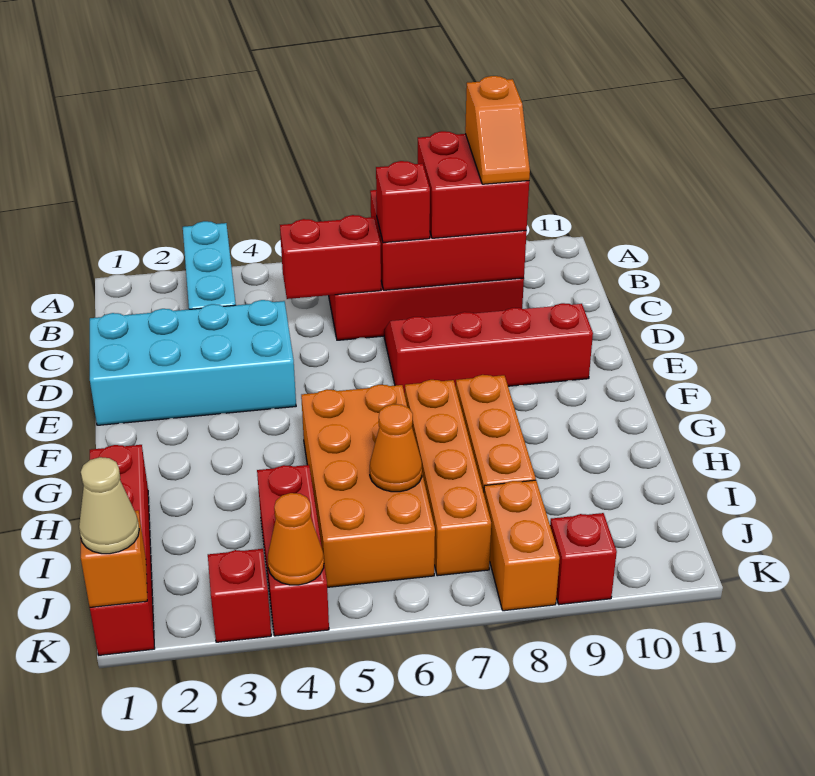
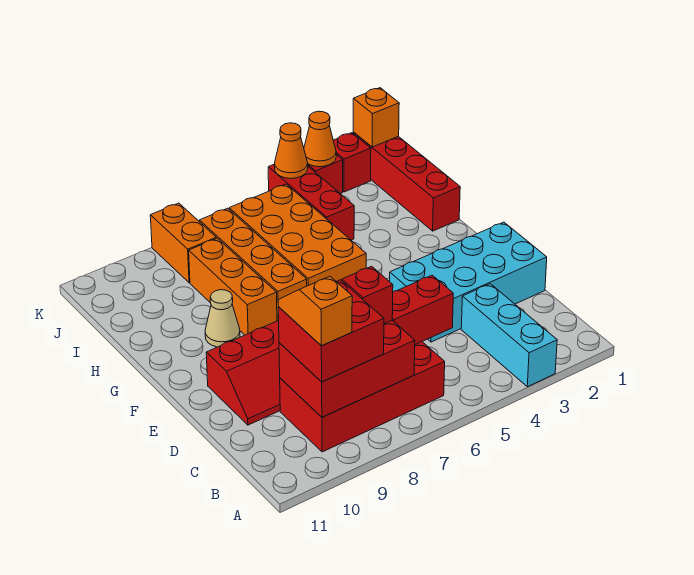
orange 1x1 cone [370,404,422,492] -> orange 1x1 cone moved to [304,111,336,167]
tan 1x1 cone [79,457,139,554] -> tan 1x1 cone moved to [205,290,240,347]
red 1x1 brick [550,513,617,605] -> red 1x1 brick moved to [333,133,371,192]

